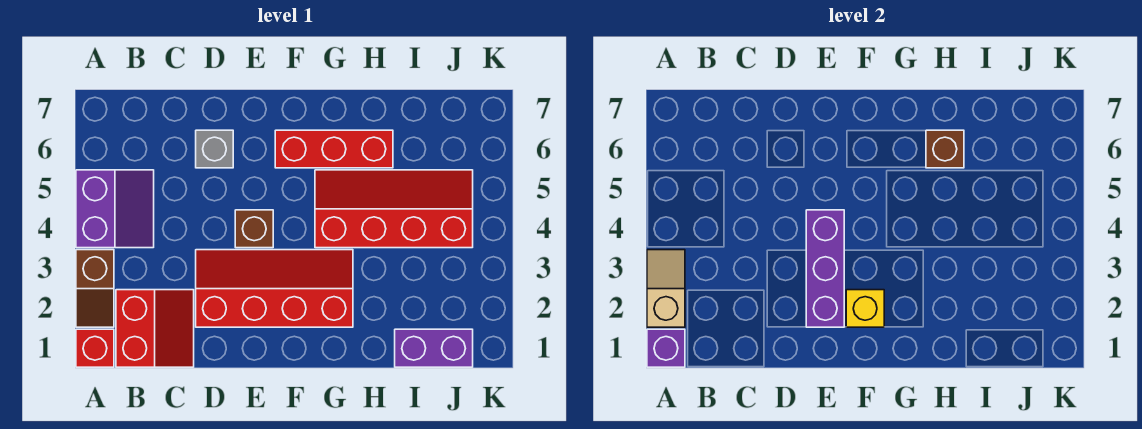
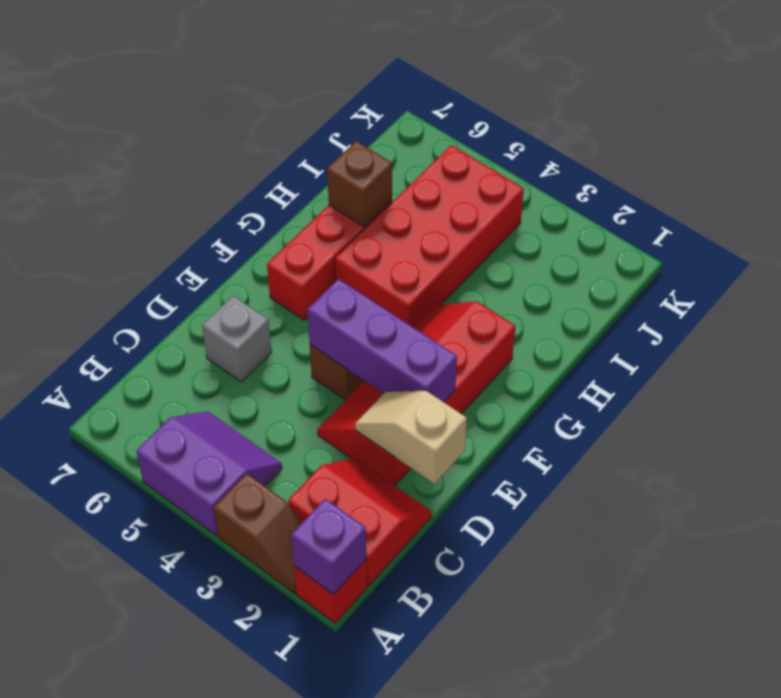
tan 1x2 slope [647,250,685,327] -> tan 1x2 slope moved to [355,390,467,484]
yellow 1x1 brick [846,290,884,327] -> none
red 2x4 slope [315,170,473,248] -> red 2x4 brick [335,145,524,328]
purple 1x2 brick [395,329,473,367] -> none

